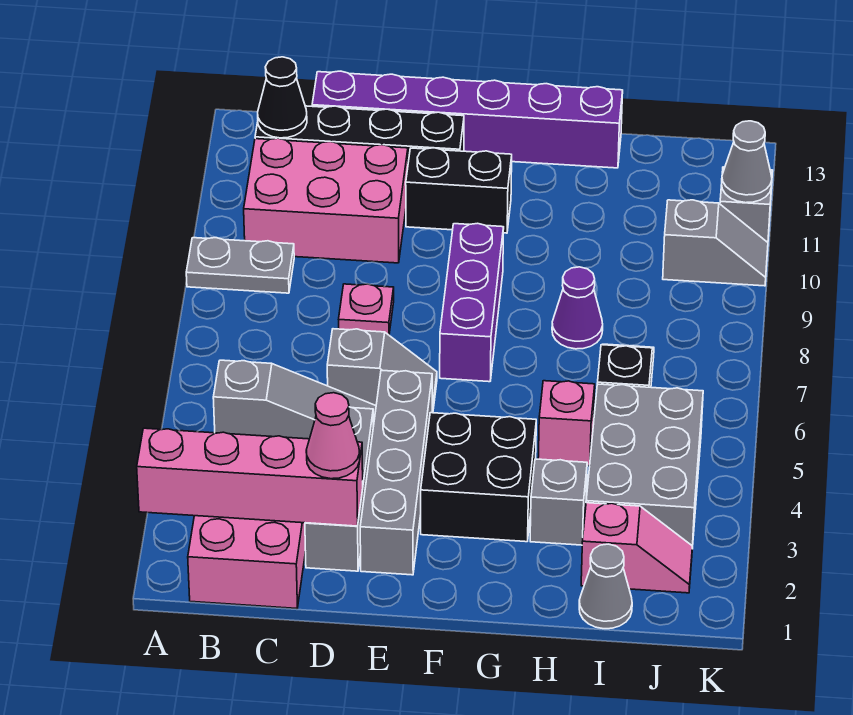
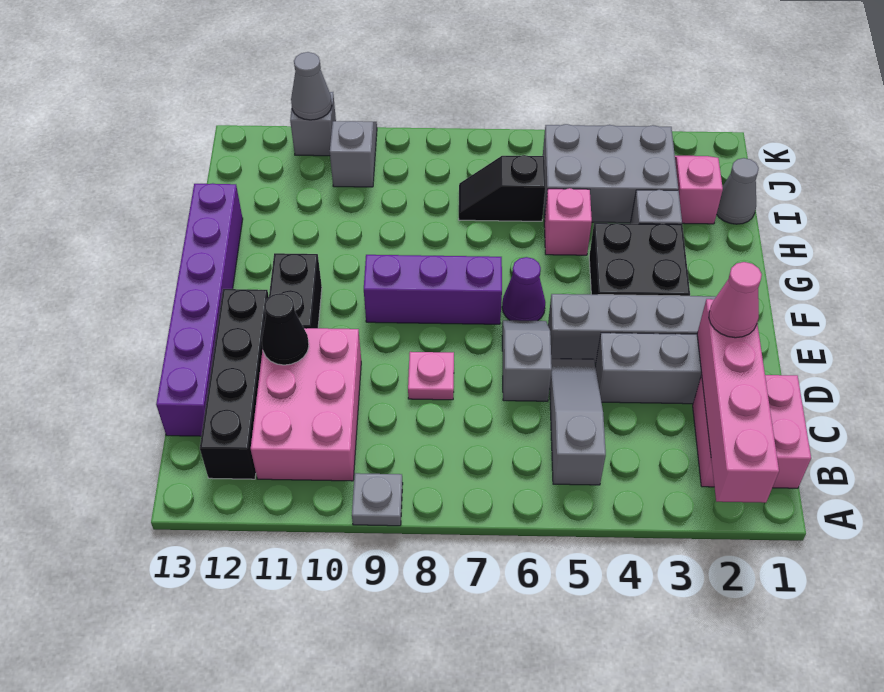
grey 1x2 plate [186,238,294,293] -> grey 1x1 plate [352,473,403,526]
black 1x1 cone [258,57,307,138] -> black 1x1 cone moved to [262,293,309,365]
purple 1x1 cone [552,267,603,349] -> purple 1x1 cone moved to [502,257,545,321]

